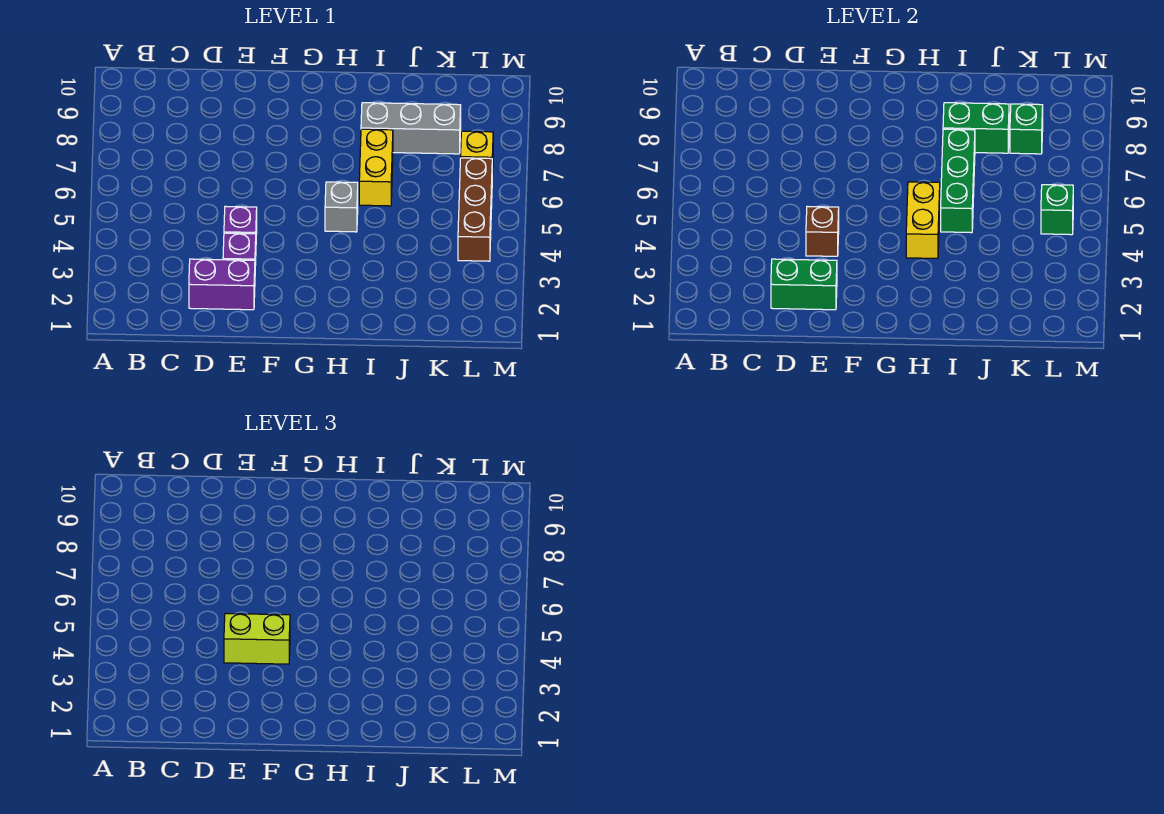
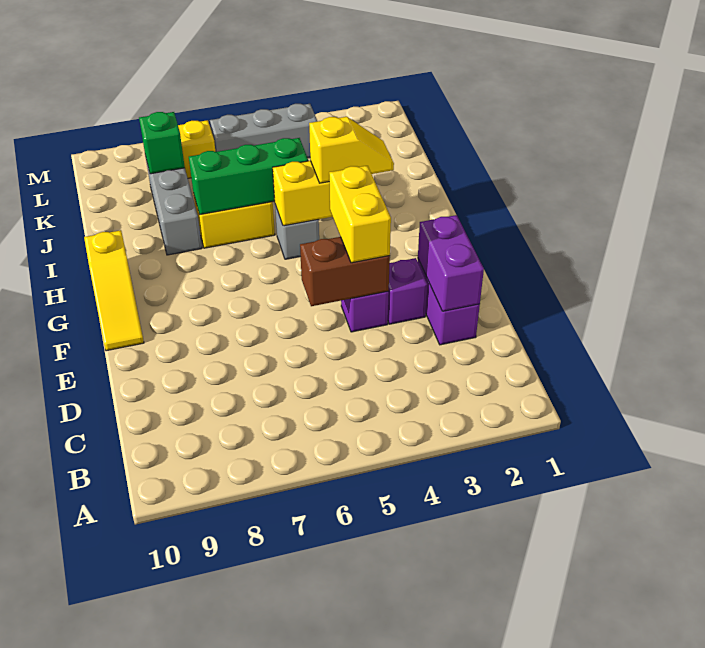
green 1x2 brick [771,259,837,310] -> purple 1x2 brick [418,215,484,311]
brown 1x1 brick [806,206,839,256] -> brown 1x2 brick [300,237,390,306]
lime 1x2 brick [224,613,290,664] -> yellow 1x2 brick [329,166,391,263]
none -> yellow 1x3 slope [84,230,144,351]
none -> yellow 1x2 slope [309,117,394,183]
green 1x2 brick [943,103,1009,153] -> none
brown 1x3 brick [458,158,492,261] -> grey 1x3 brick [210,104,317,158]
green 1x1 brick [1041,185,1073,235] -> none

